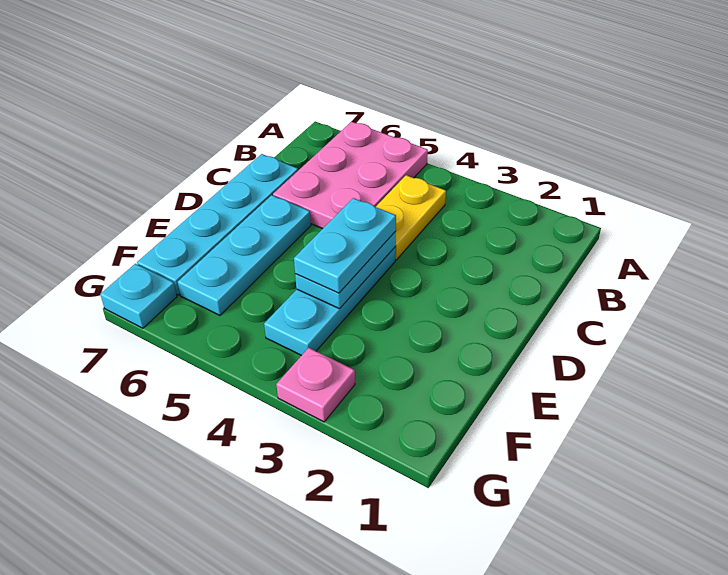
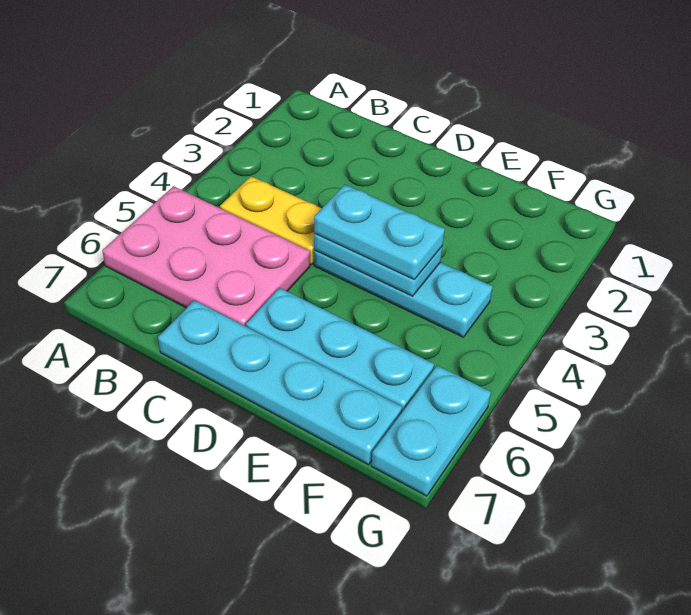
pink 1x1 plate [276,348,355,422] -> none
cyan 1x1 plate [100,264,177,328] -> cyan 1x2 plate [371,365,491,496]

